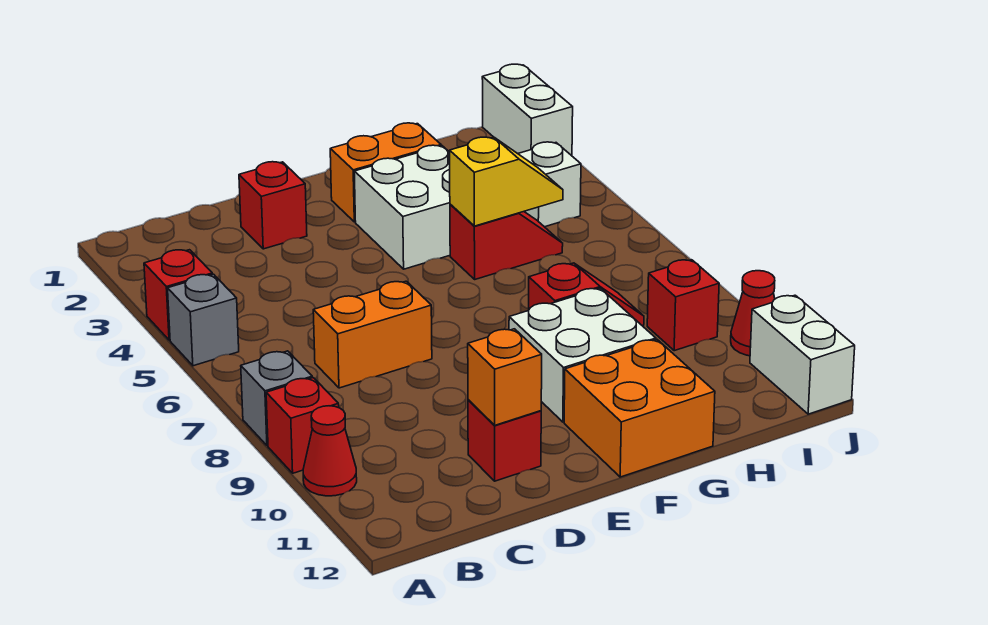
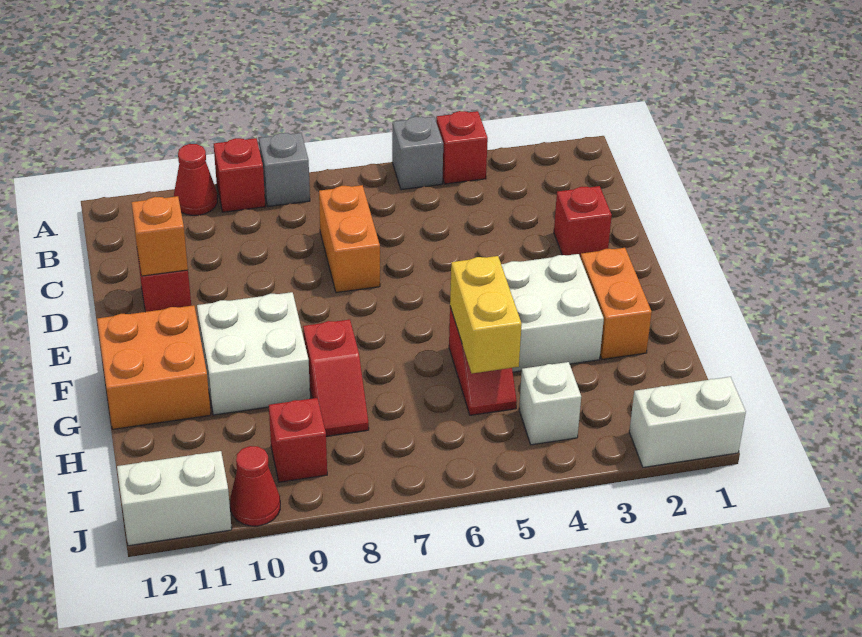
yellow 1x2 slope [450,137,563,226] -> yellow 1x2 brick [450,256,522,373]

